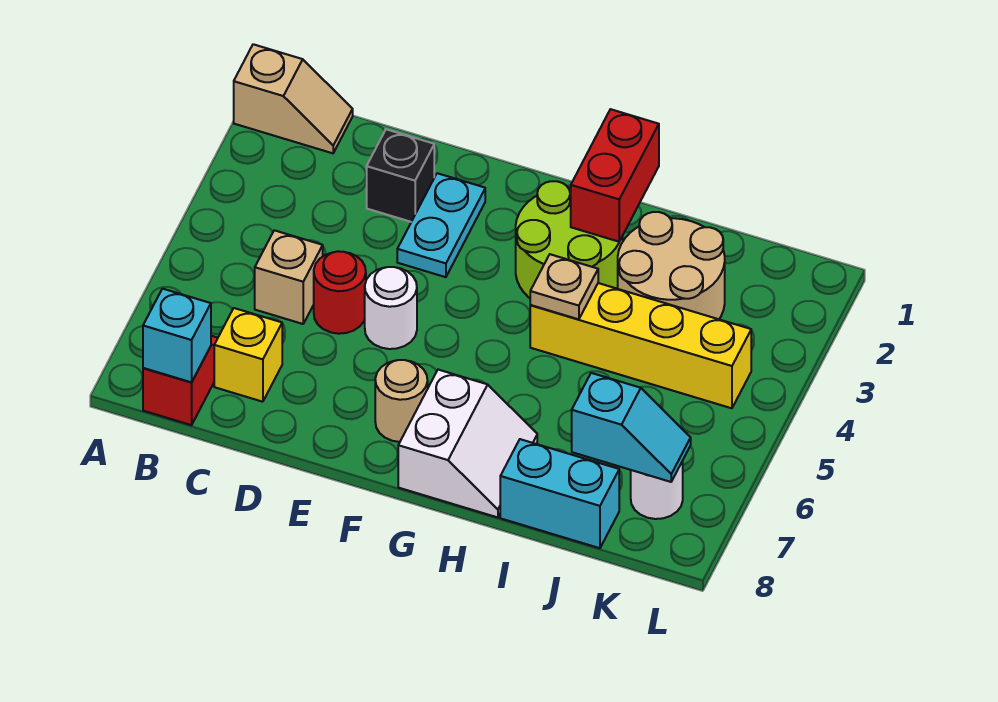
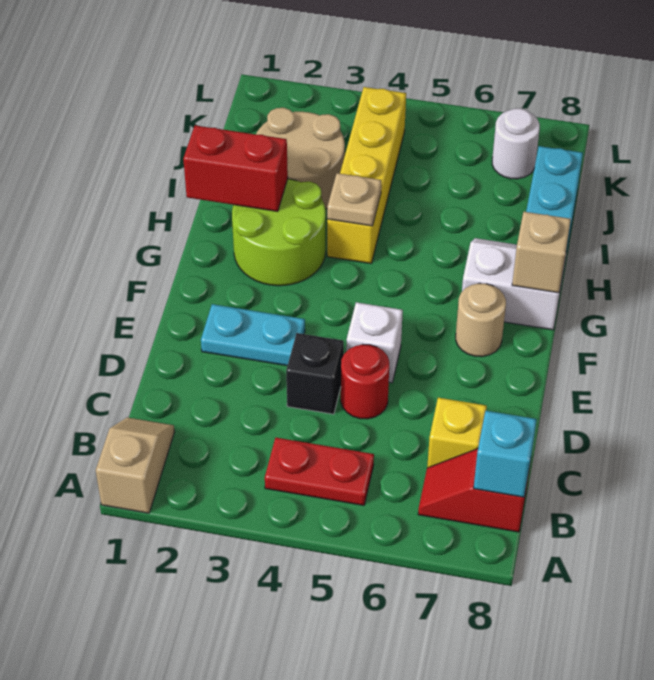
none -> red 1x2 plate [265,438,374,505]
tan 1x1 brick [255,230,323,324] -> tan 1x1 brick moved to [512,212,571,293]
black 1x1 brick [367,129,434,222] -> black 1x1 brick moved to [286,333,344,414]
white 1x1 round brick [365,267,417,349] -> white 1x1 brick [346,302,403,383]
cyan 1x2 slope [572,373,691,482] -> none

